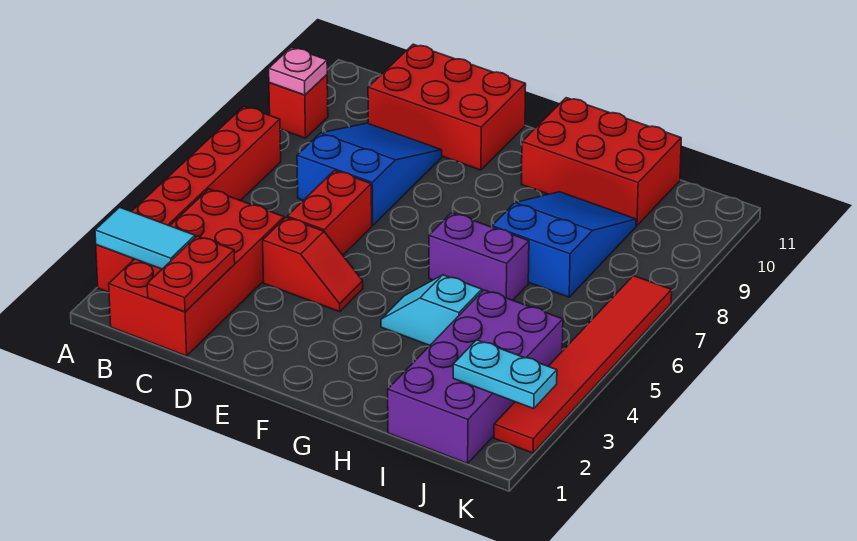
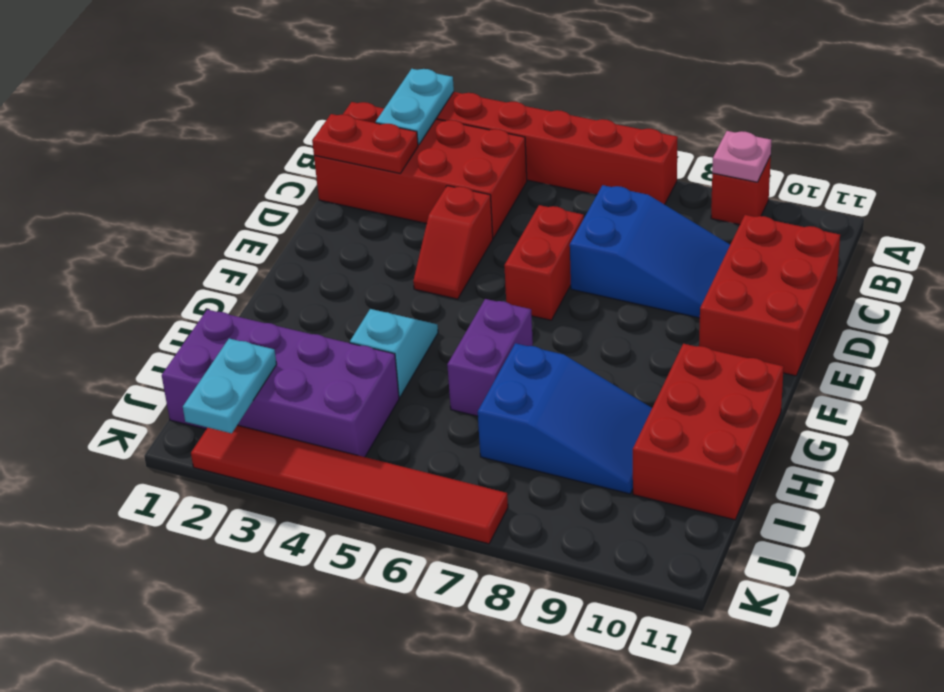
cyan 1x2 tile [95,207,195,269] -> cyan 1x2 plate [376,69,454,145]
red 1x2 brick [287,170,372,255] -> red 1x2 brick turned to [504,205,584,320]

